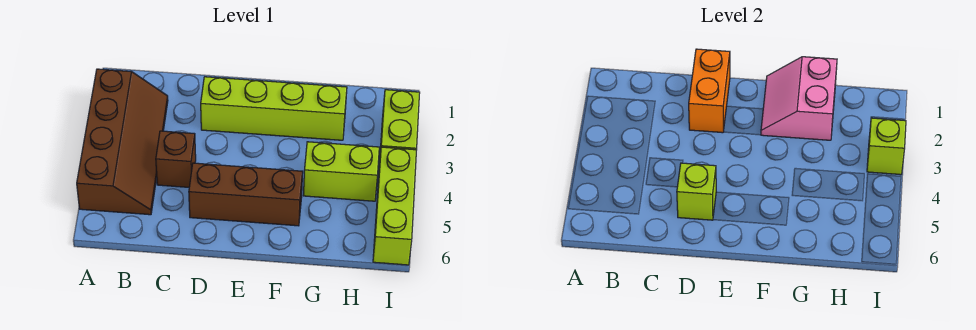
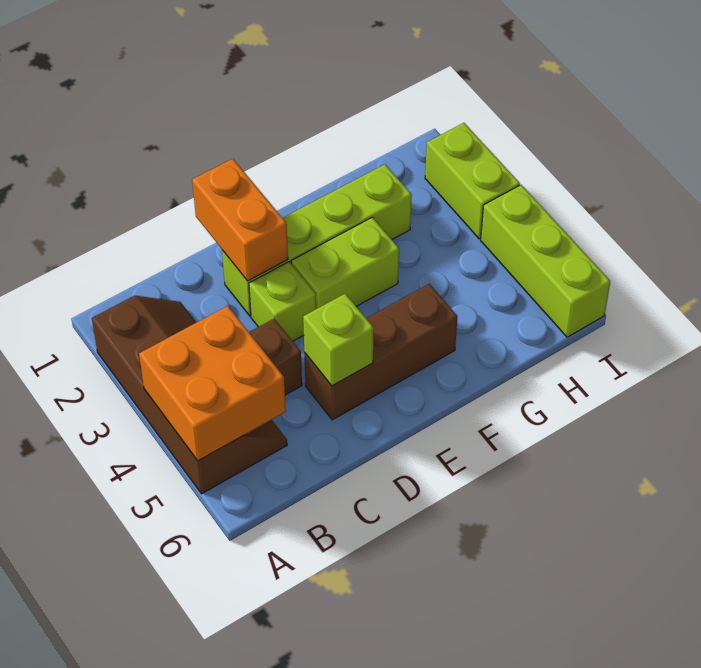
none -> orange 2x2 brick [139,306,286,461]
pink 2x2 slope [761,57,837,140] -> none
lime 1x2 brick [303,142,379,201] -> lime 1x2 brick moved to [291,217,399,309]
lime 1x1 brick [867,118,906,175] -> lime 1x1 brick moved to [249,262,316,341]

